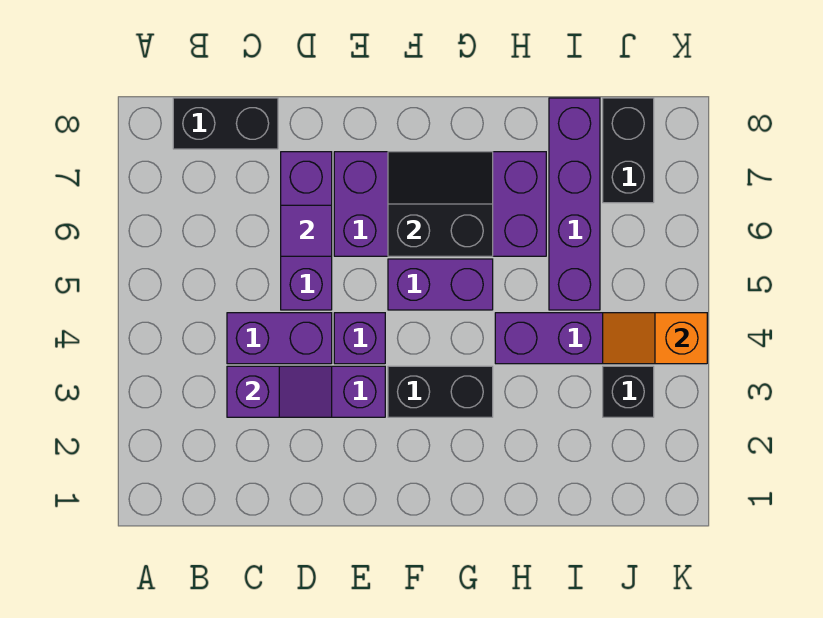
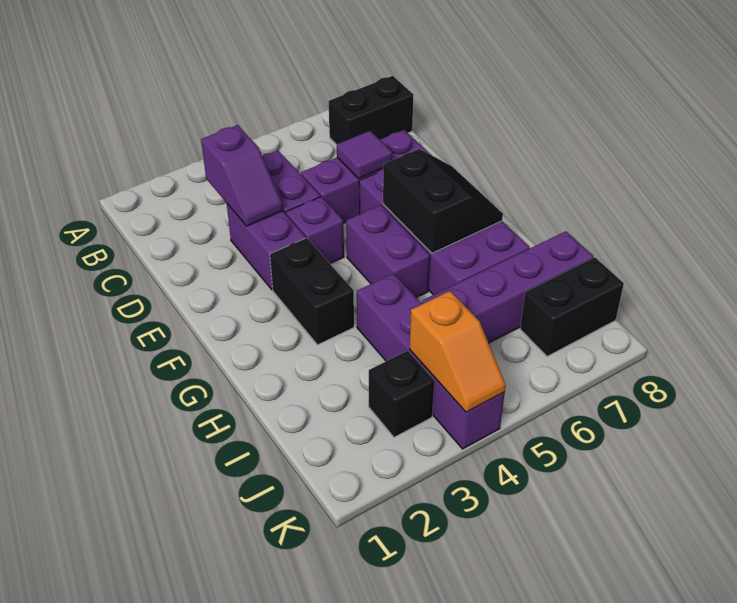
black 1x2 brick [173,98,278,149] -> black 1x2 brick turned to [329,76,414,145]
orange 1x2 slope [603,313,707,364] -> orange 1x2 slope turned to [410,291,506,412]

